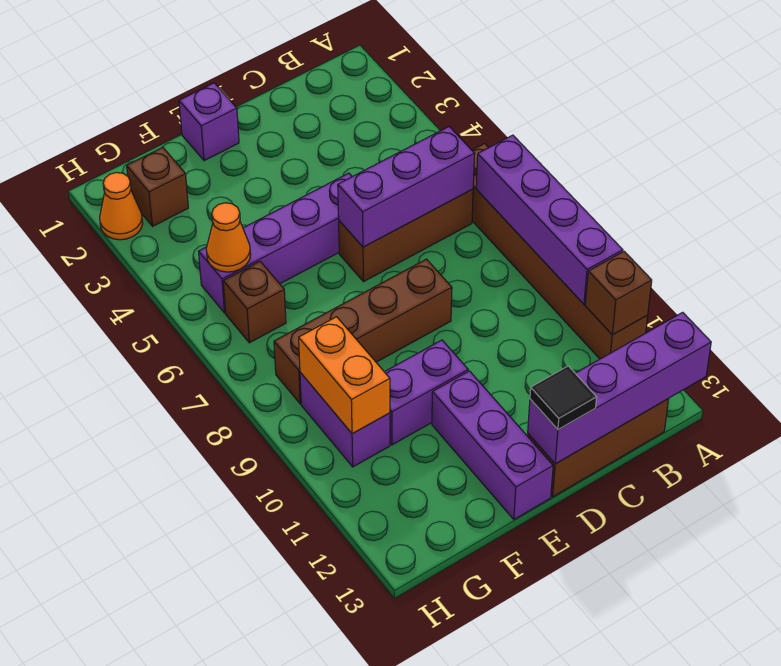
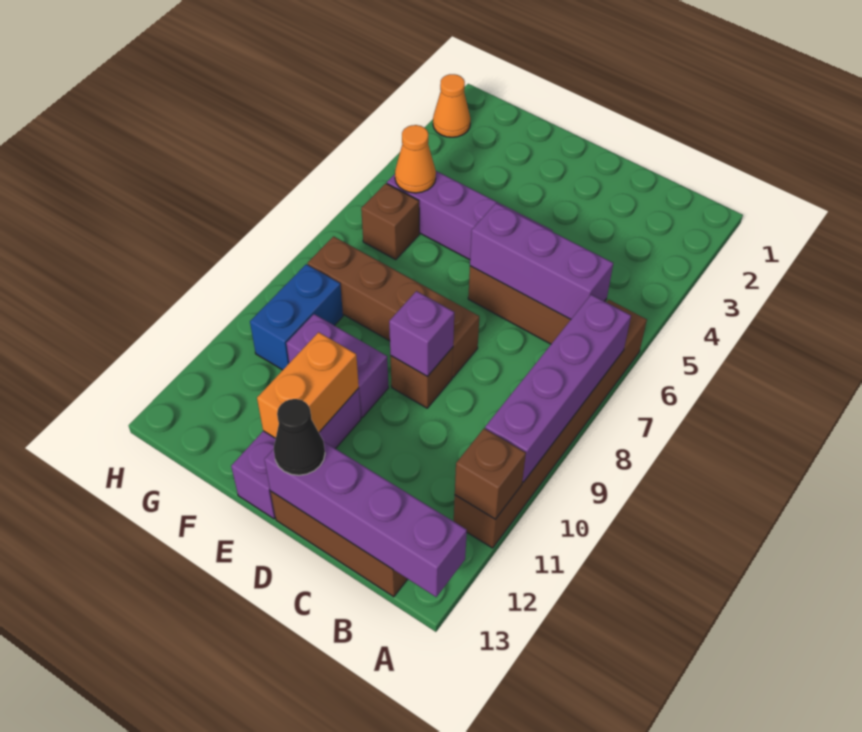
black 1x1 tile [530,366,597,430] -> black 1x1 cone [274,399,325,475]
purple 1x1 brick [179,83,239,161] -> purple 1x1 brick moved to [389,291,454,377]
brown 1x1 brick [127,147,188,226] -> brown 1x1 brick moved to [390,347,453,408]
purple 1x2 brick [300,372,390,467] -> blue 1x2 brick [250,264,343,370]
orange 1x2 brick [299,317,390,434] -> orange 1x2 brick moved to [257,332,359,438]

